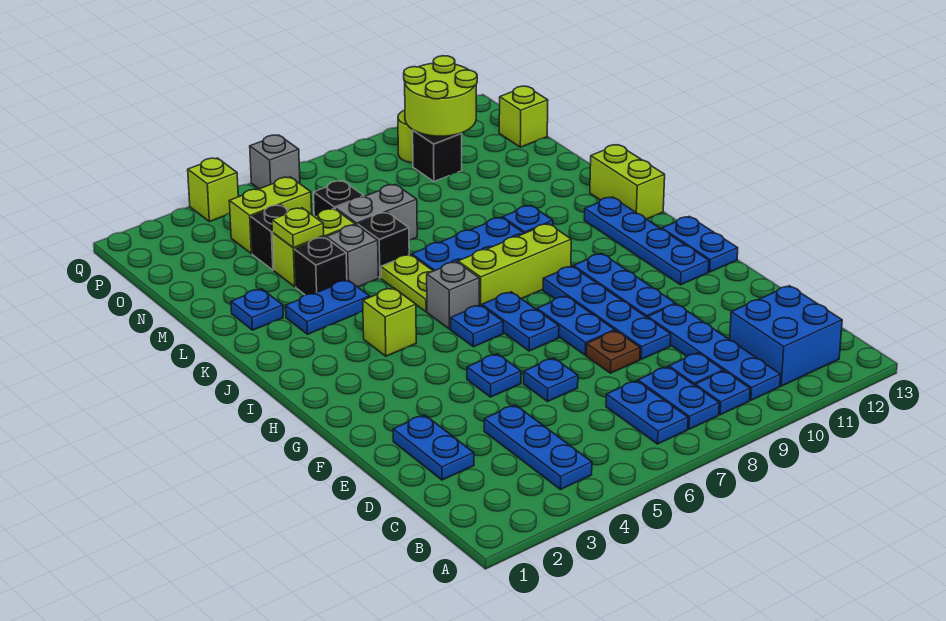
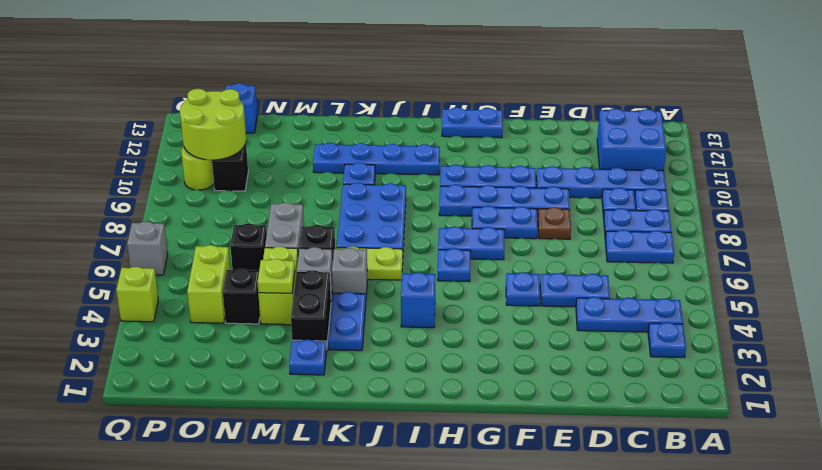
blue 1x2 plate [393,415,474,480] -> blue 1x2 plate moved to [540,273,610,307]
blue 1x1 plate [524,358,578,401] -> blue 1x1 plate moved to [648,322,686,357]
blue 1x4 plate [584,197,709,285] -> blue 1x4 plate moved to [313,143,440,175]
lime 1x1 brick [363,288,416,356] -> blue 1x1 brick [401,272,436,328]
grey 1x1 brick [427,262,479,329] -> grey 1x1 brick moved to [332,248,368,294]
lime 1x3 brick [458,224,571,306] -> none
lime 1x2 brick [590,145,665,219] -> none
black 1x1 brick [295,237,347,295] -> black 1x2 brick [291,270,331,349]
lime 1x1 brick [499,86,548,147] -> blue 1x1 brick [225,83,257,133]

